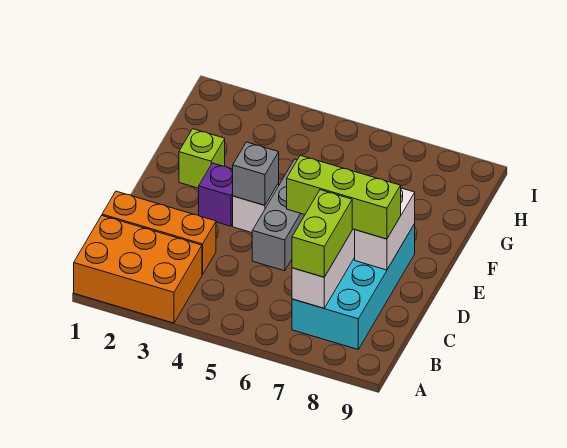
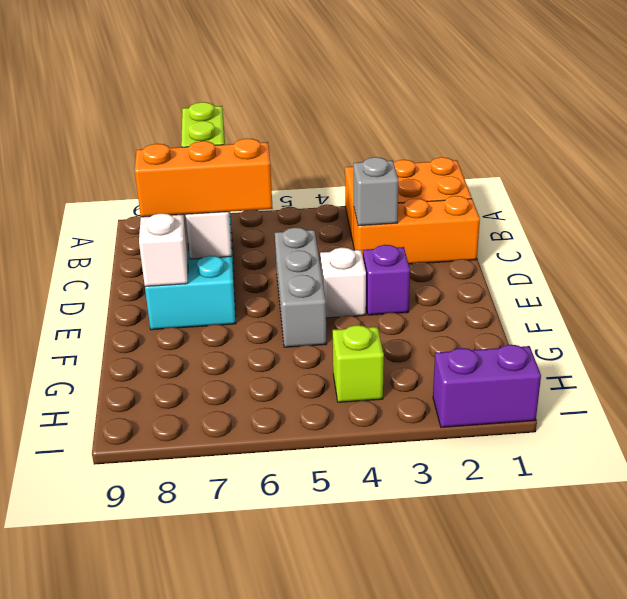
lime 1x3 brick [287,155,401,239] -> orange 1x3 brick [135,139,273,217]
grey 1x1 brick [233,142,279,205] -> grey 1x1 brick moved to [354,157,399,226]
lime 1x1 brick [179,129,225,188] -> lime 1x1 brick moved to [333,325,384,402]
none -> purple 1x2 brick [433,345,541,427]

